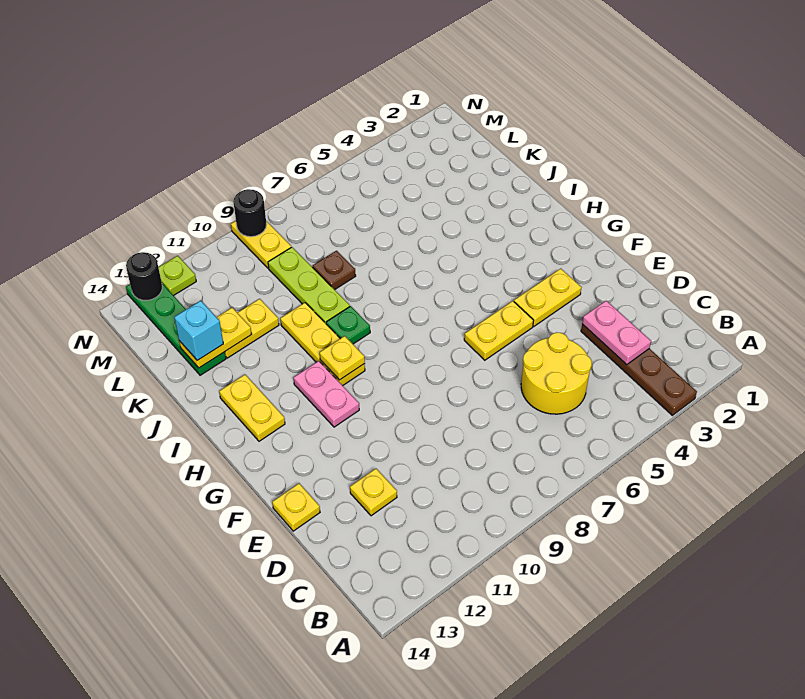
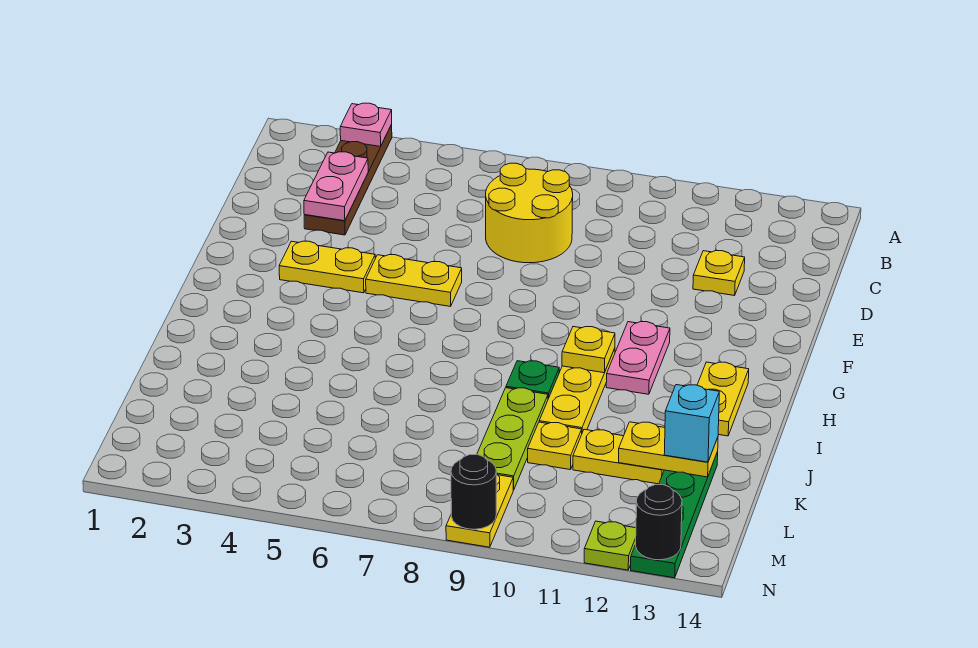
none -> pink 1x1 plate [340,103,392,146]
yellow 2x2 round brick [521,332,592,414] -> yellow 2x2 round brick moved to [486,163,573,263]
yellow 1x1 plate [272,483,320,531] -> yellow 1x1 plate moved to [528,422,582,470]
brown 1x1 plate [313,251,356,290] -> none

